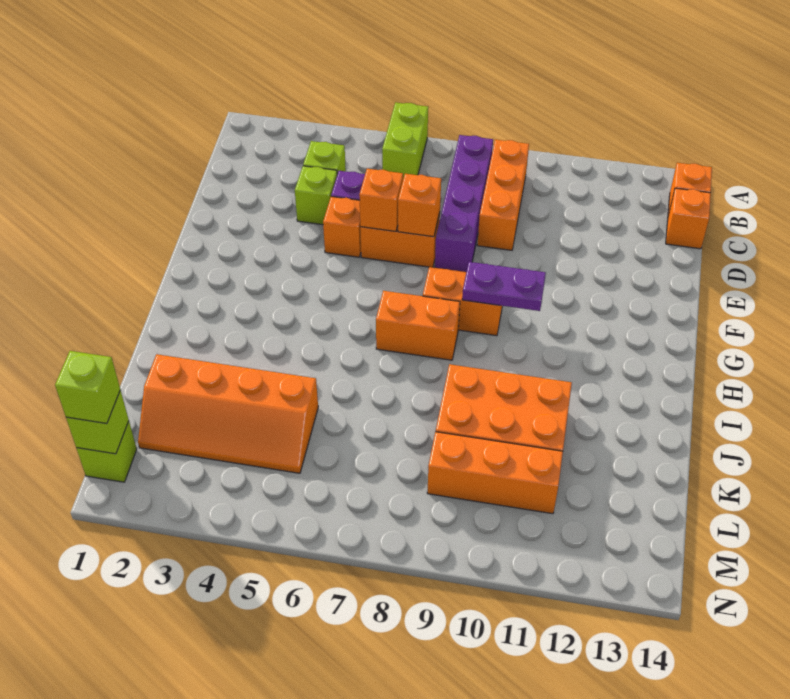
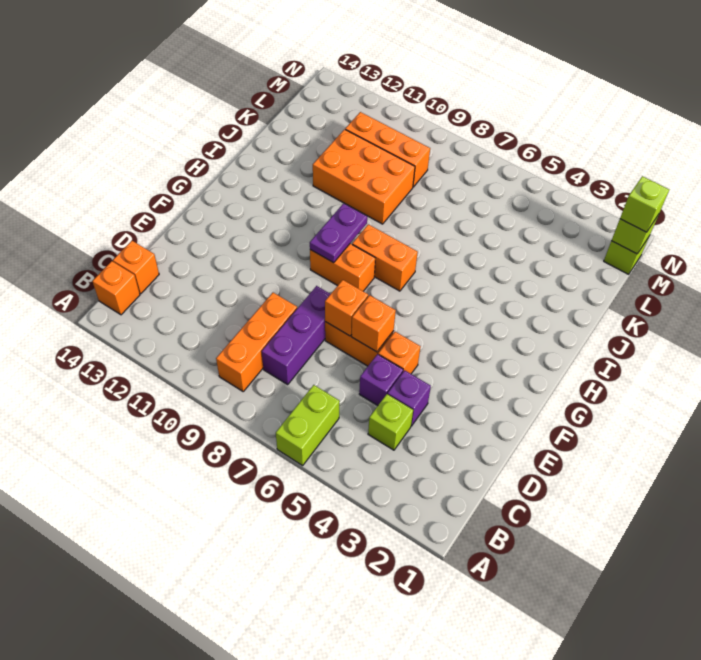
purple 1x4 brick [435,135,493,272] -> purple 1x3 brick [262,286,330,384]
lime 1x1 brick [295,166,337,225] -> purple 1x1 brick [388,370,431,426]
purple 1x2 plate [462,262,546,311] -> purple 1x2 plate turned to [310,203,367,263]
orange 2x4 slope [138,354,318,473] -> none

